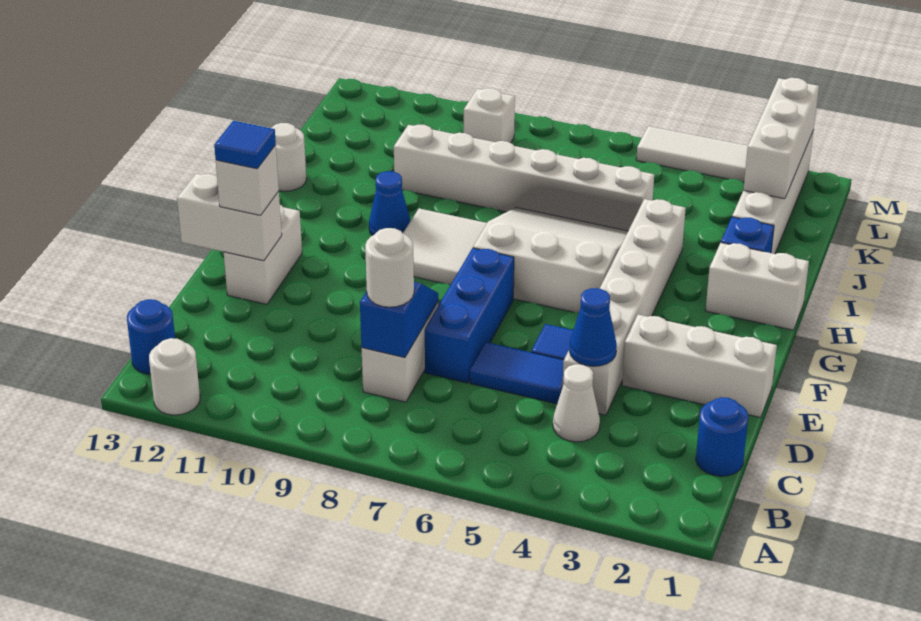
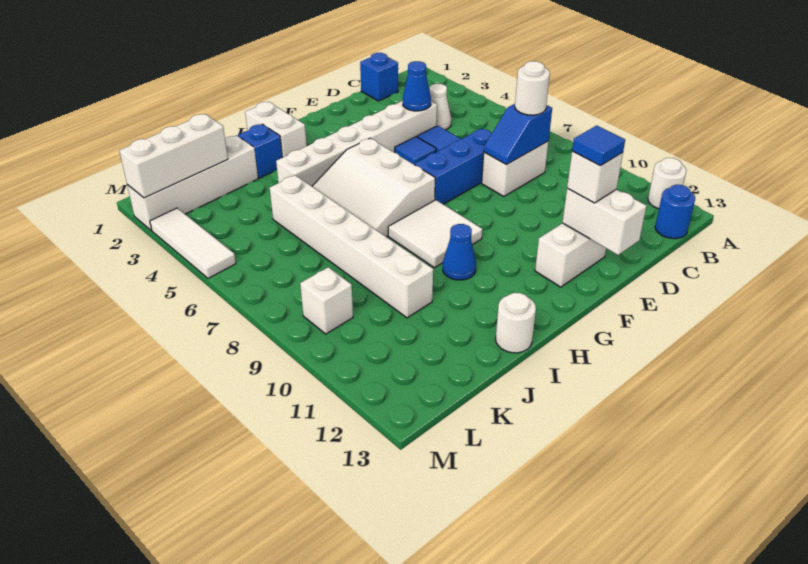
blue 1x1 round brick [696,397,748,476] -> blue 1x1 brick [360,53,398,101]
white 1x3 brick [622,315,777,418] -> none

